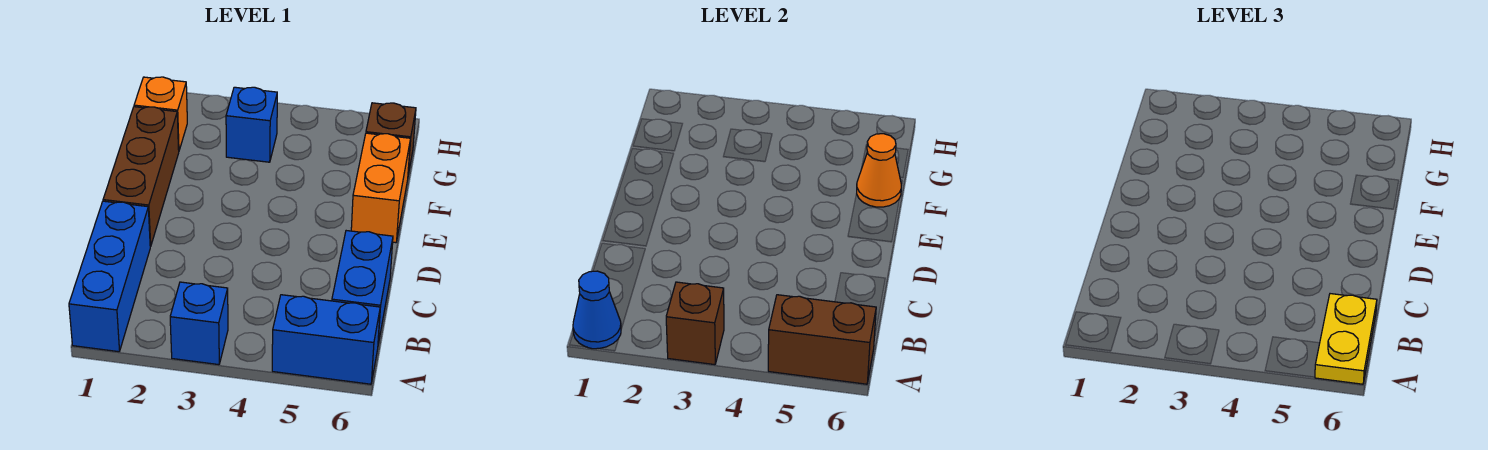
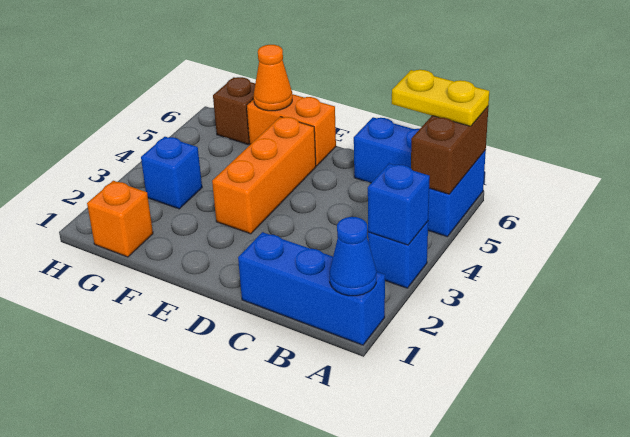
brown 1x1 brick [666,282,724,365] -> blue 1x1 brick [368,163,430,245]
brown 1x3 brick [103,107,179,246] -> none
none -> orange 1x3 brick [212,117,316,234]

